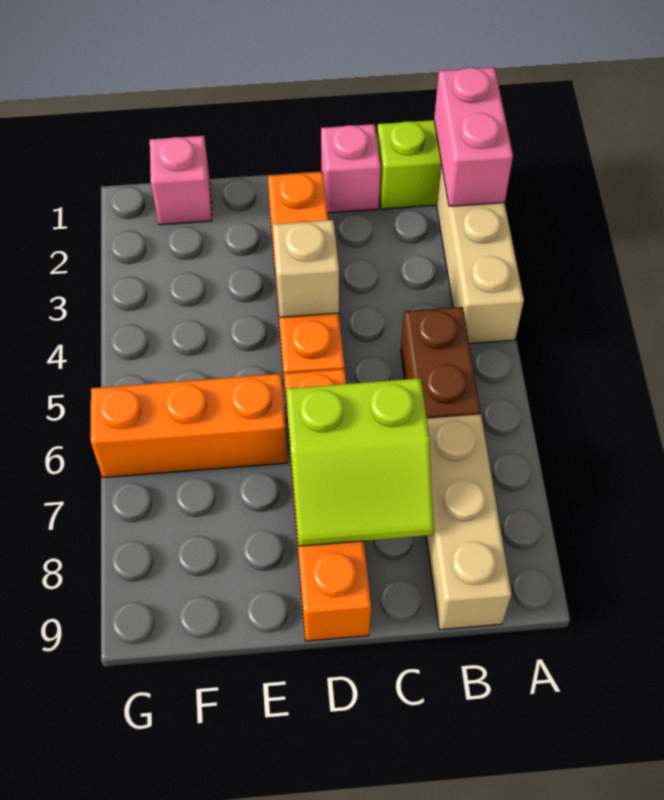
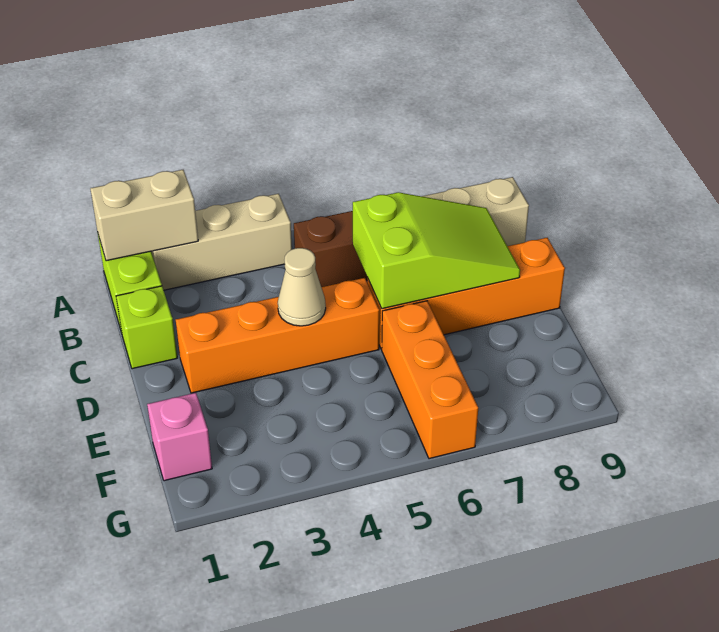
pink 1x2 brick [434,67,513,206] -> tan 1x2 brick [90,170,198,261]
pink 1x1 brick [321,124,381,213] -> lime 1x1 brick [116,286,177,369]
lime 2x2 slope [286,378,434,546] -> lime 2x3 slope [353,192,520,309]
tan 1x1 brick [273,220,339,317] -> tan 1x1 cone [278,248,326,326]

